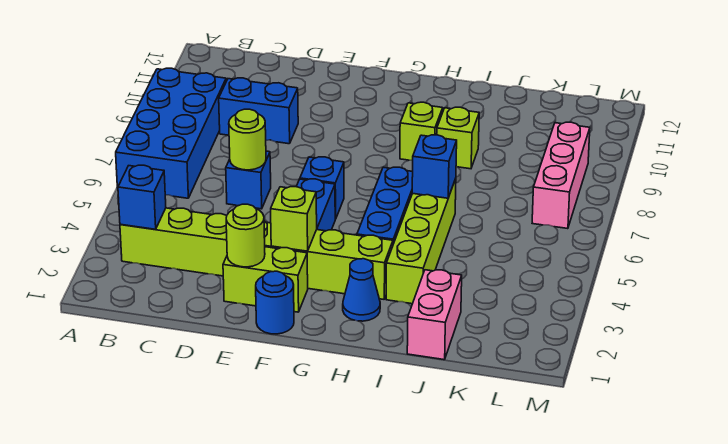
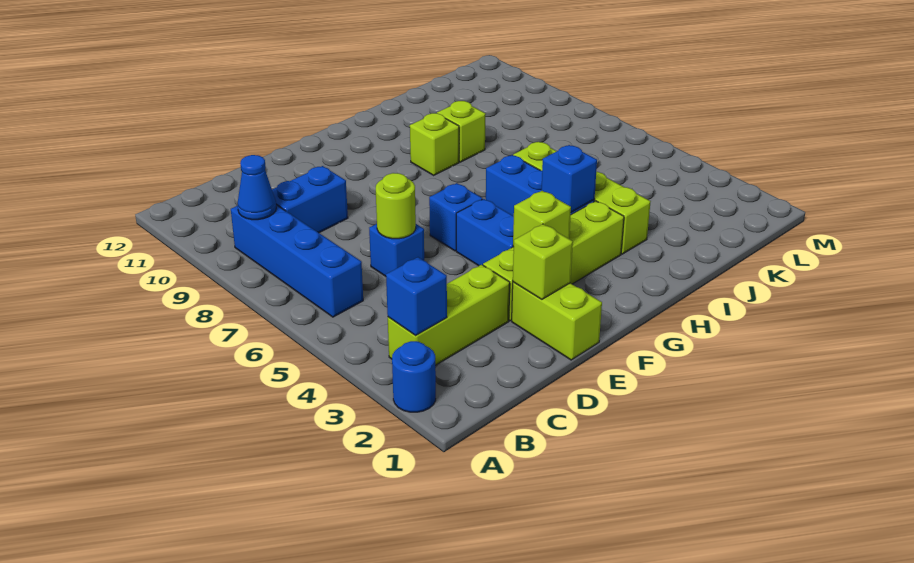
blue 2x4 brick [116,68,226,198] -> blue 1x4 brick [231,205,363,317]
lime 1x2 brick [223,247,308,312] -> lime 1x2 brick turned to [512,282,602,360]
lime 1x1 round brick [226,204,265,267] -> lime 1x1 brick [513,224,573,299]
blue 1x1 round brick [256,271,294,334] -> blue 1x1 round brick moved to [392,341,436,412]
blue 1x1 cone [343,259,380,321] -> blue 1x1 cone moved to [237,155,276,220]
blue 1x1 brick [412,135,457,198] -> blue 1x1 brick moved to [541,145,597,213]
pink 1x2 brick [407,270,462,360] -> none
pink 1x3 brick [532,122,590,229] -> none

